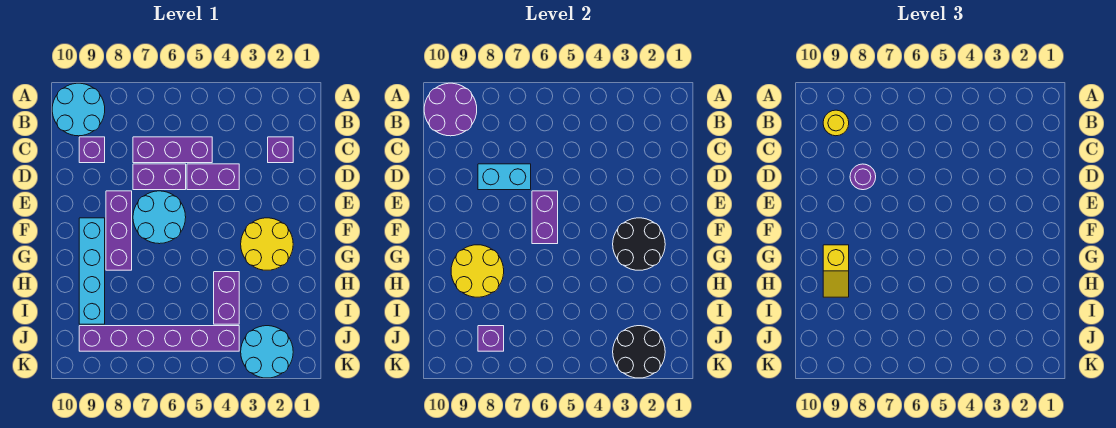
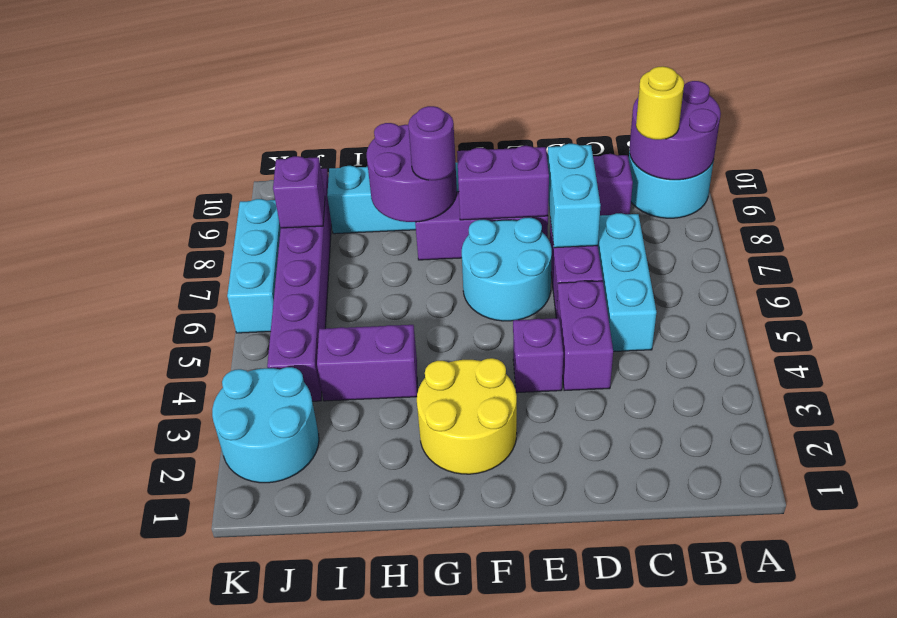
purple 1x1 brick [268,137,293,163] -> purple 1x1 brick moved to [513,318,563,393]
purple 1x3 brick [133,137,212,163] -> cyan 1x3 brick [598,213,656,352]
purple 1x1 round brick [850,164,876,190] -> purple 1x1 round brick moved to [408,106,455,180]
purple 1x2 brick [532,191,558,244] -> purple 1x2 brick moved to [457,146,549,220]
black 2x2 round brick [613,218,665,270] -> none
yellow 2x2 round brick [451,245,504,297] -> purple 2x2 round brick [367,123,457,222]
yellow 1x2 slope [823,245,849,297] -> none
black 2x2 round brick [613,326,665,378] -> none
none -> cyan 1x3 brick [227,199,281,333]

